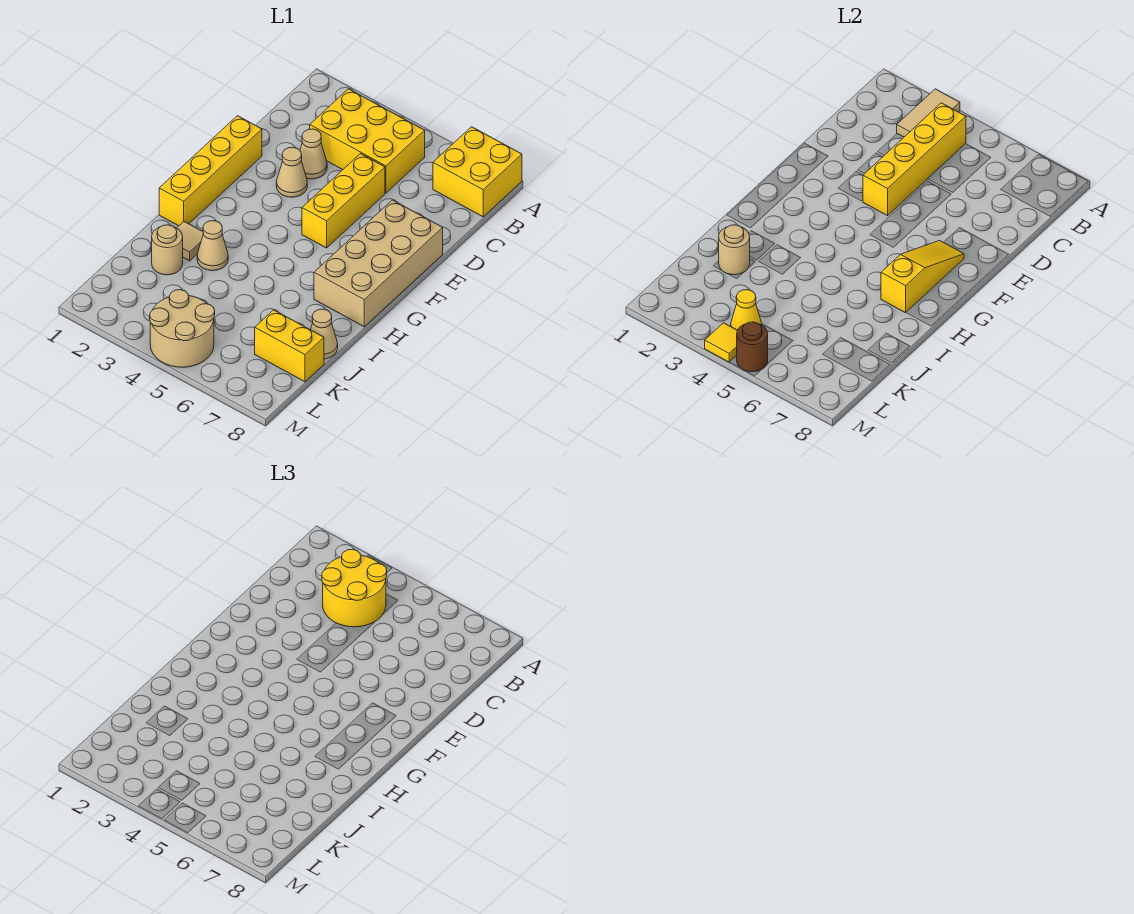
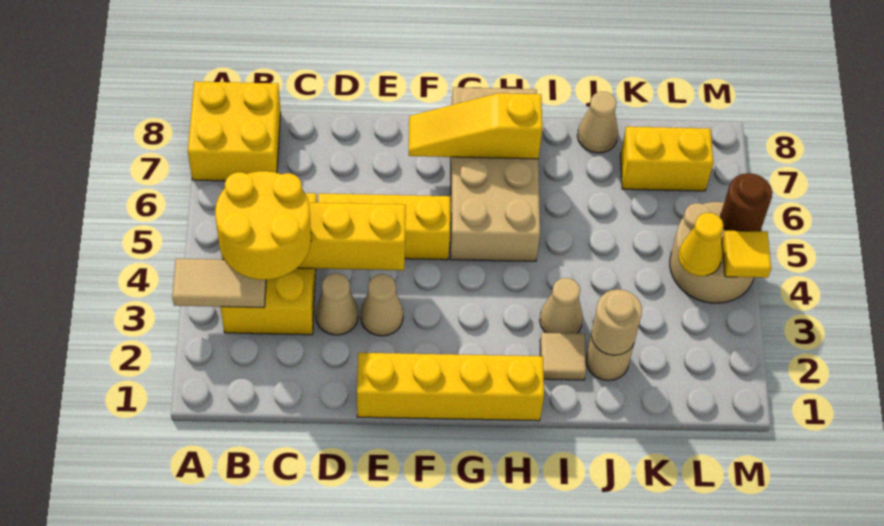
tan 2x4 brick [314,200,443,327] -> tan 2x4 brick turned to [450,87,540,261]
yellow 1x2 brick [255,310,324,382] -> yellow 1x2 brick turned to [620,127,713,191]

